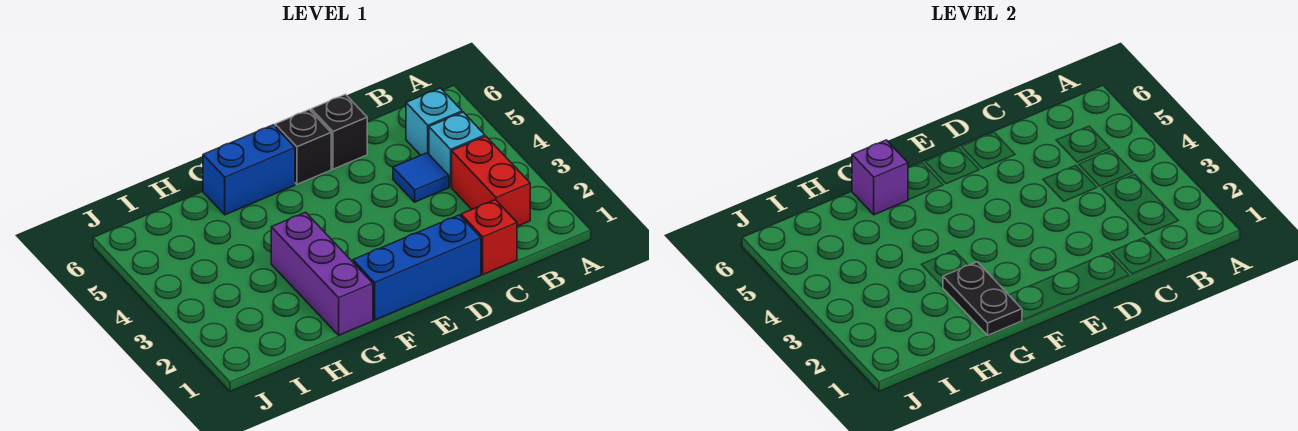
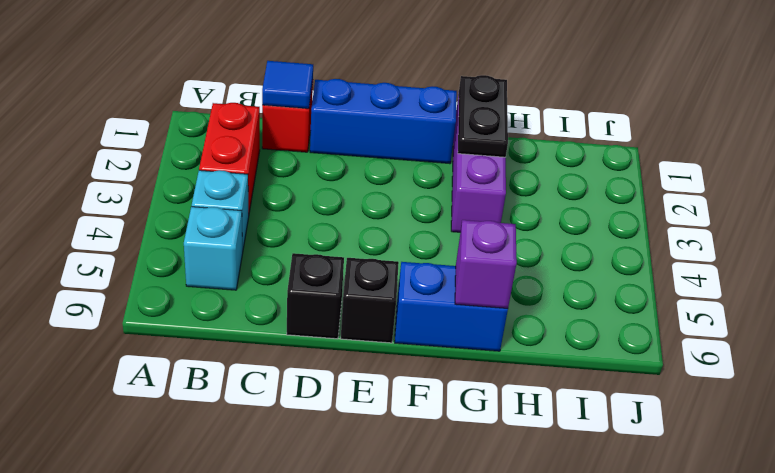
blue 1x1 tile [393,153,449,202] -> blue 1x1 tile moved to [262,61,313,109]

